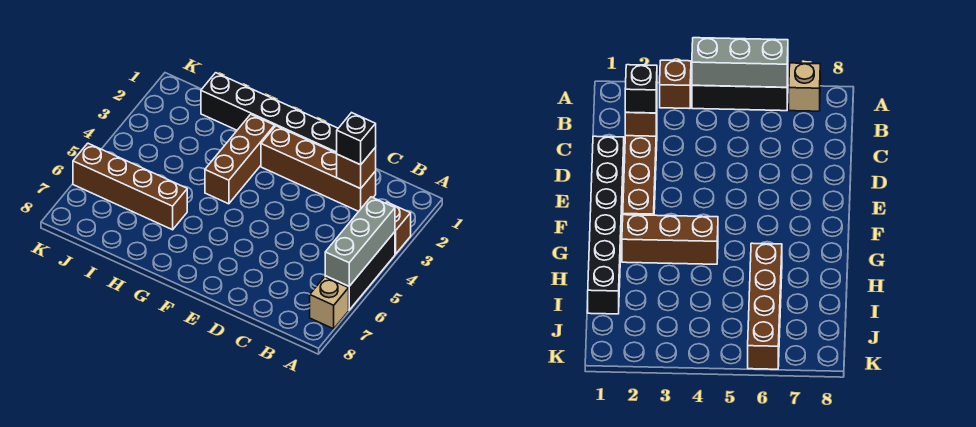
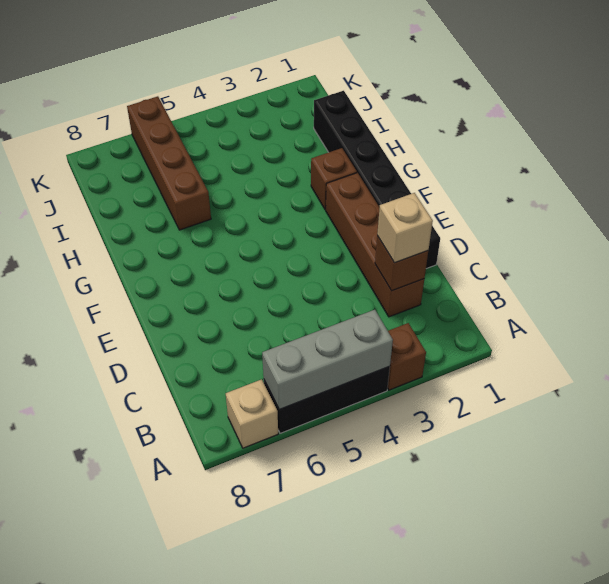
black 1x1 brick [337,113,376,165] -> tan 1x1 brick [377,193,433,263]
brown 1x3 brick [205,114,275,204] -> brown 1x1 brick [311,148,357,210]

